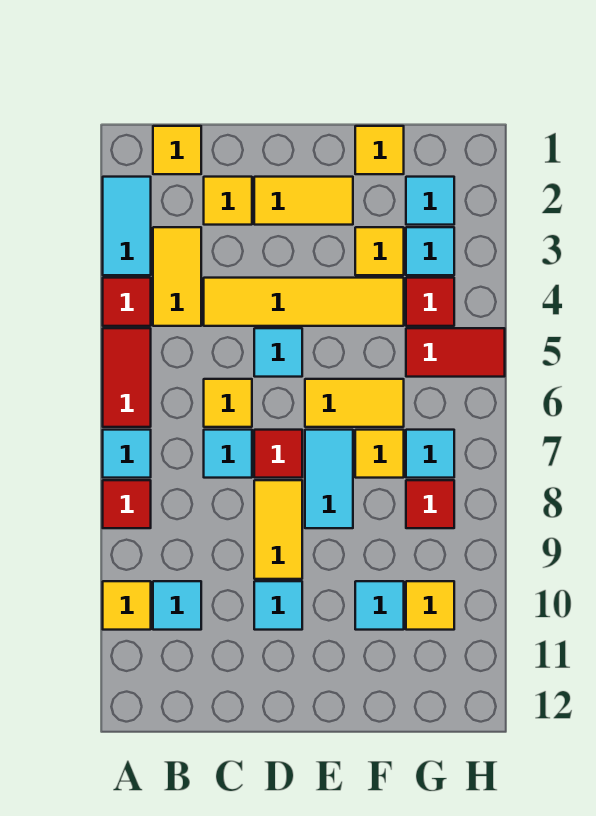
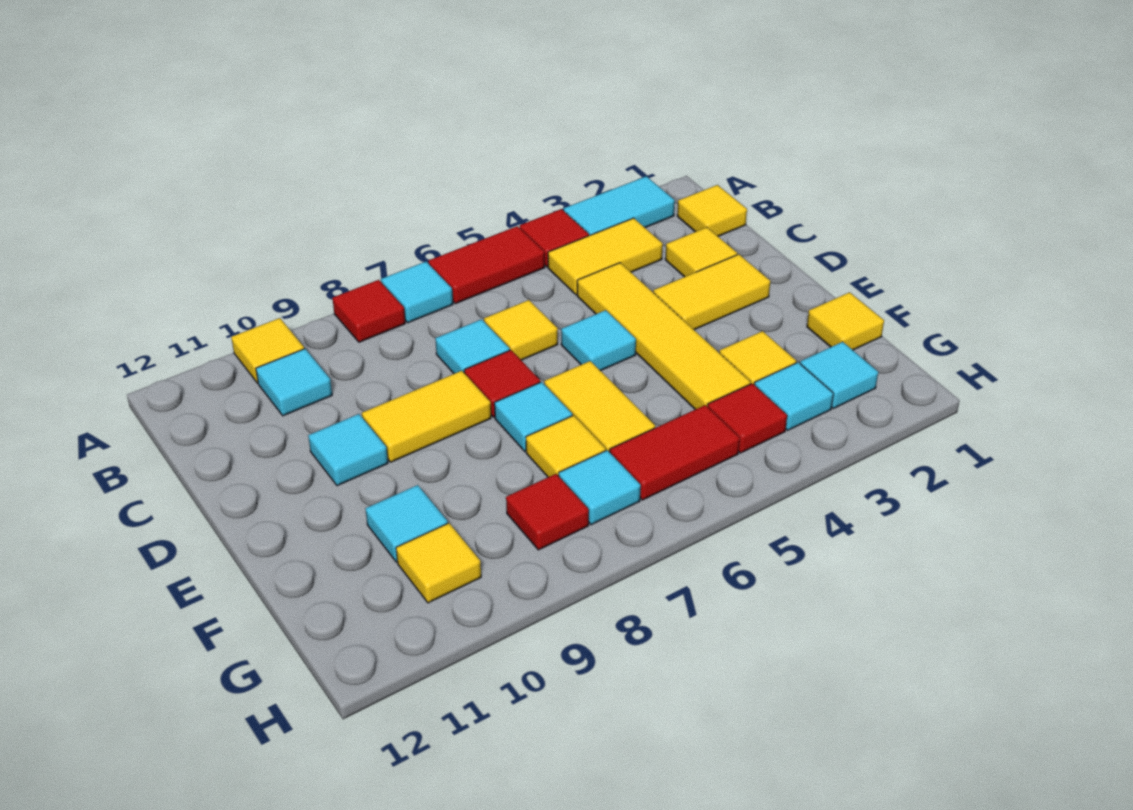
yellow 1x2 tile [254,177,353,225] -> yellow 1x2 tile turned to [653,254,770,330]
cyan 1x2 tile [305,430,353,528] -> cyan 1x1 tile [494,382,572,451]
red 1x2 tile [406,328,505,377] -> red 1x2 tile turned to [610,405,740,500]

